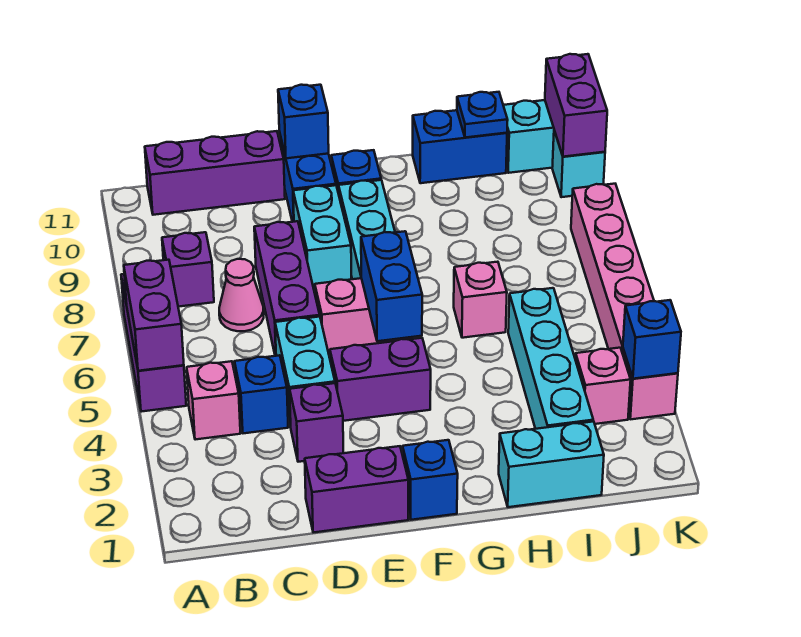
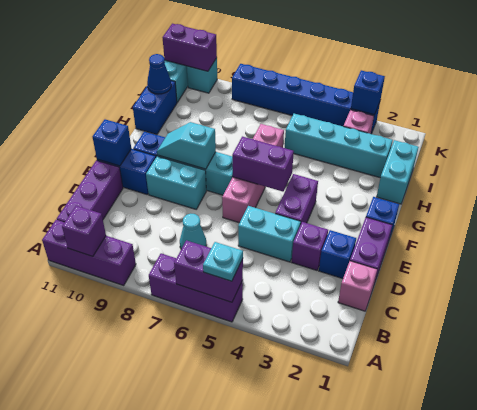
none -> cyan 1x1 plate [203,242,243,281]
pink 1x1 brick [187,361,240,440] -> pink 1x1 brick moved to [338,261,377,311]
purple 1x1 brick [162,232,214,307] -> purple 1x1 brick moved to [62,206,106,256]
blue 1x1 brick [234,355,288,433] -> blue 1x1 brick moved to [319,230,356,279]
pink 1x1 cone [219,259,264,331] -> cyan 1x1 cone [180,214,206,249]
purple 1x3 brick [254,221,320,356] -> purple 1x3 brick moved to [42,220,136,285]
blue 1x2 brick [361,231,422,341] -> purple 1x2 brick [232,137,294,192]
none -> cyan 1x2 slope [157,122,216,169]
blue 1x1 plate [457,92,508,138] -> blue 1x1 cone [147,54,171,94]
pink 1x6 brick [571,184,678,419] -> blue 1x6 brick [232,64,380,134]

